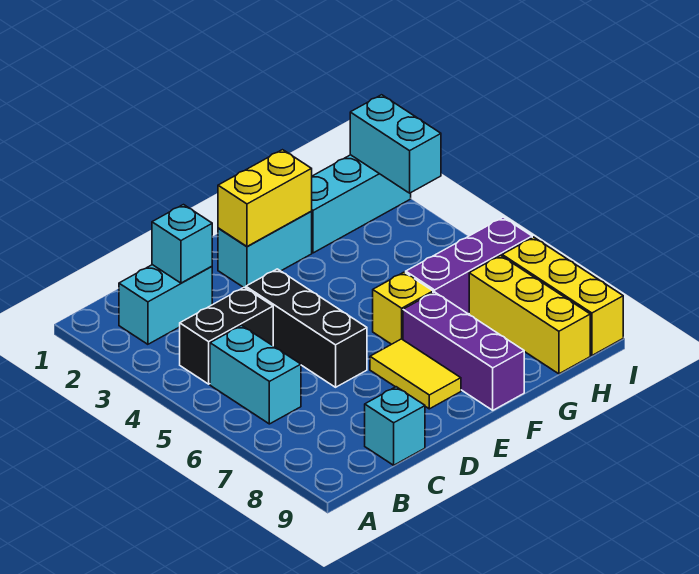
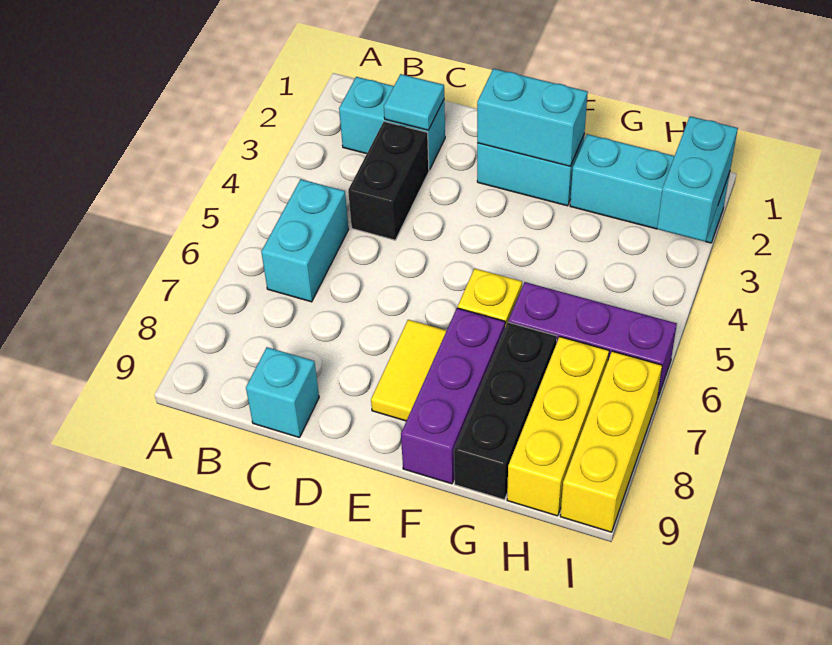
black 1x2 brick [180,287,273,384] -> black 1x2 brick turned to [348,121,429,240]
cyan 1x1 brick [152,205,212,283] -> cyan 1x1 tile [384,74,444,130]
black 1x3 brick [246,269,367,387] -> black 1x3 brick moved to [454,322,557,500]
yellow 1x2 brick [218,150,312,246] -> cyan 1x2 brick [477,69,588,166]

